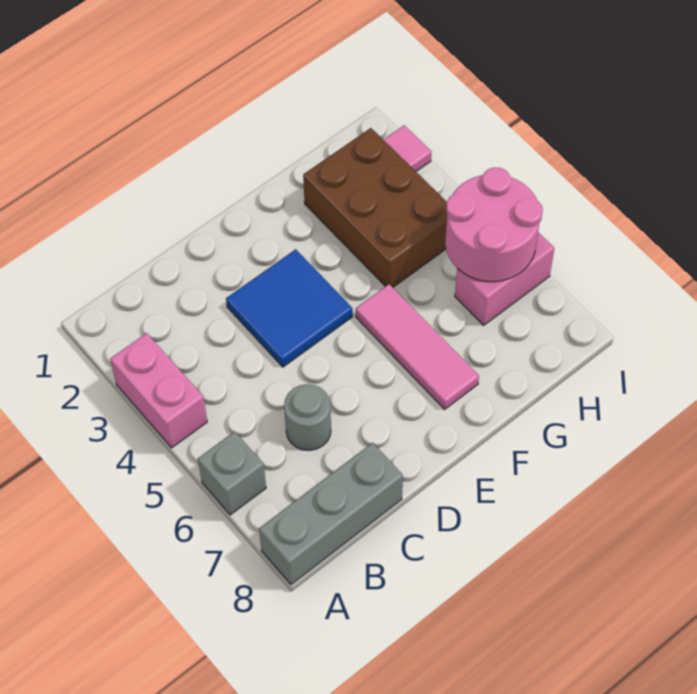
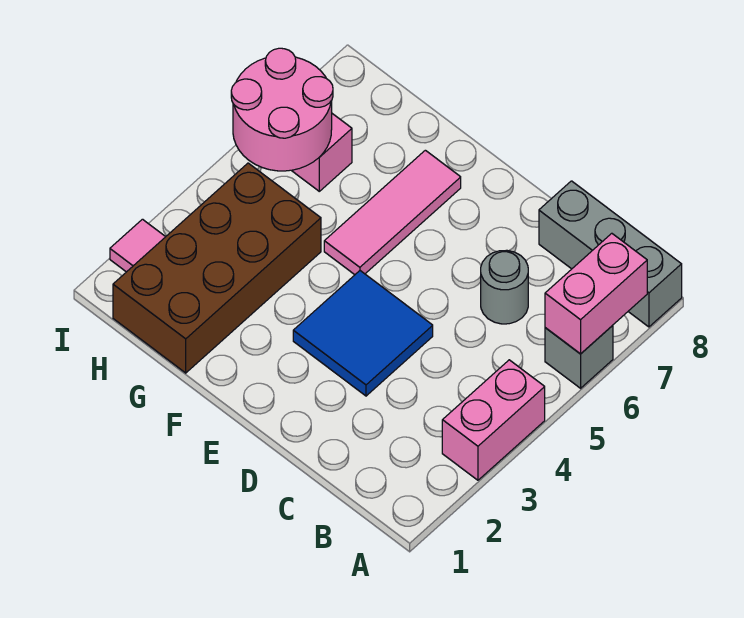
none -> pink 1x2 brick [545,233,647,354]
brown 2x3 brick [303,128,447,287] -> brown 2x4 brick [113,163,321,373]

